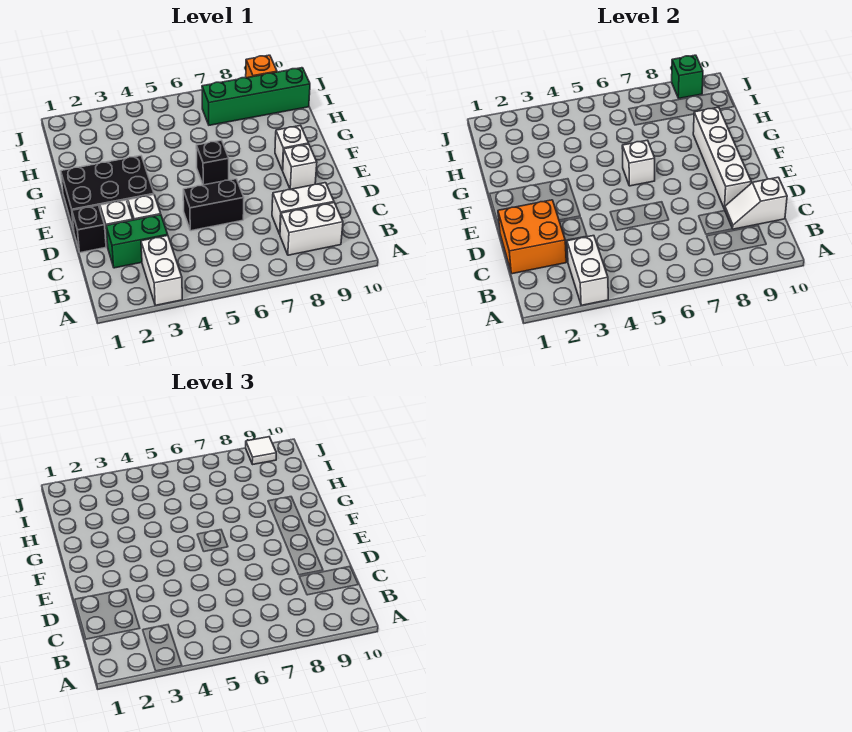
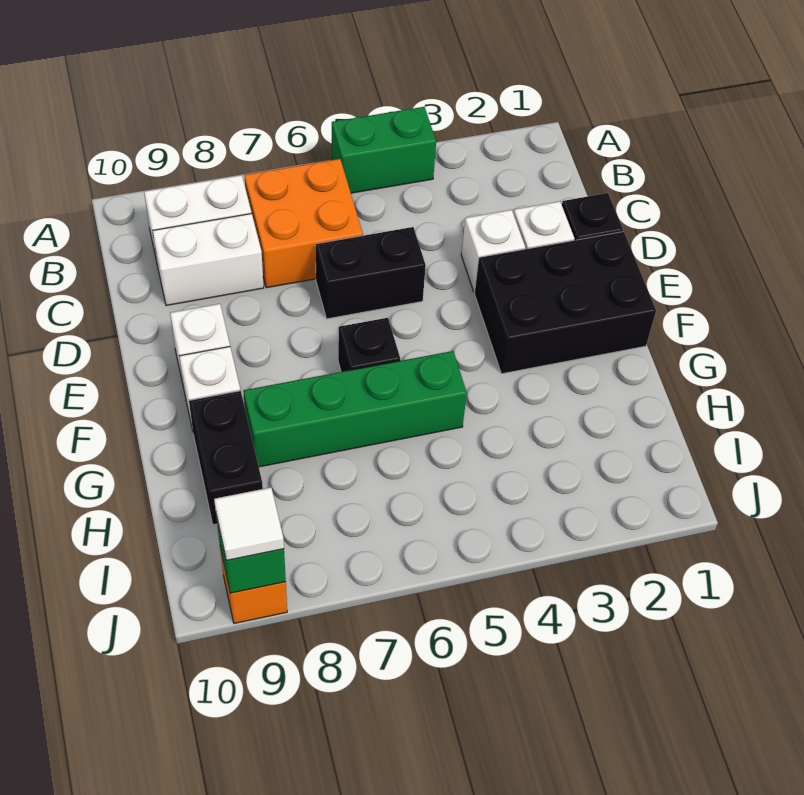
white 1x2 brick [141,236,182,305] -> none
white 1x2 brick [567,236,608,305] -> none
orange 2x2 brick [498,200,566,274] -> orange 2x2 brick moved to [244,159,363,288]
green 1x2 brick [106,215,168,268] -> green 1x2 brick moved to [332,107,436,193]
white 1x2 slope [725,177,787,229] -> none
white 1x4 brick [693,107,751,209] -> none
white 1x1 brick [622,140,655,186] -> none
none -> black 1x2 brick [189,391,263,525]
green 1x4 brick [202,68,310,125] -> green 1x4 brick moved to [243,351,467,467]

